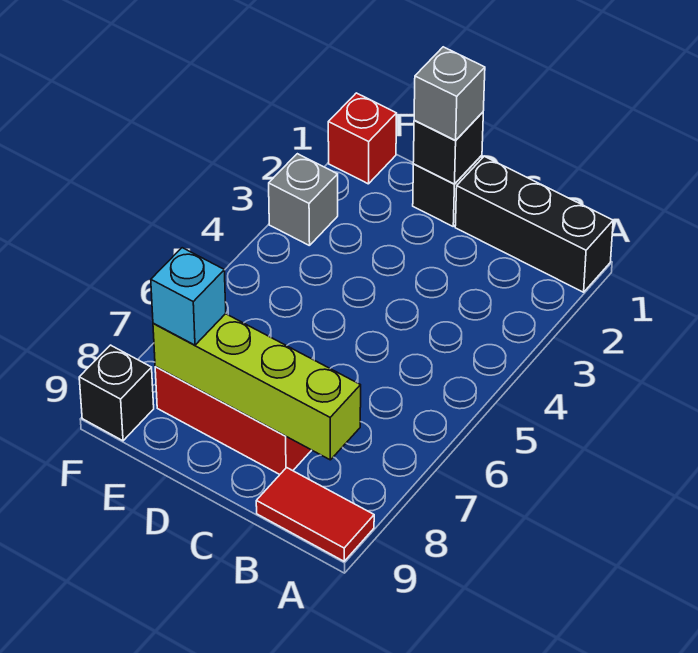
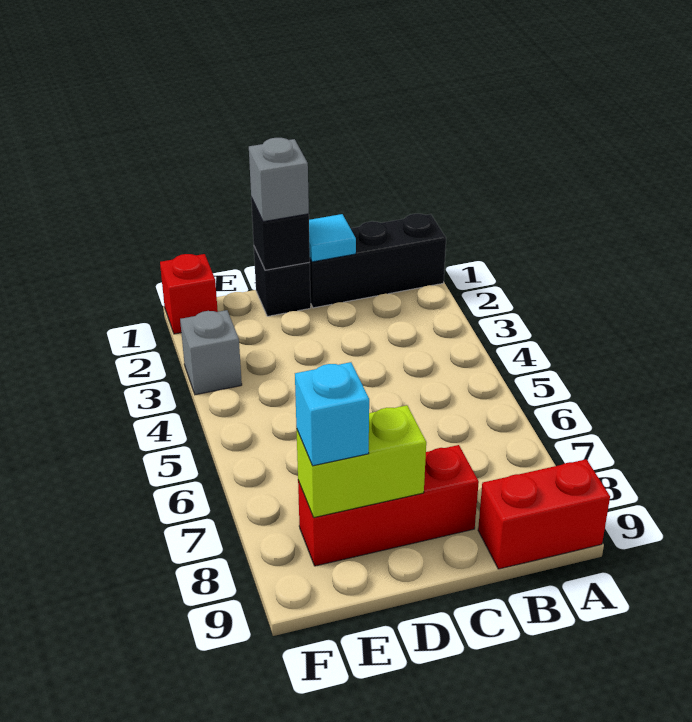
red 1x2 tile [256,468,374,561] -> red 1x2 brick [478,459,610,569]
lime 1x4 brick [153,314,361,460] -> lime 1x2 brick [297,405,426,518]
none -> cyan 1x1 tile [309,214,356,262]
black 1x1 brick [79,345,154,441] -> none

